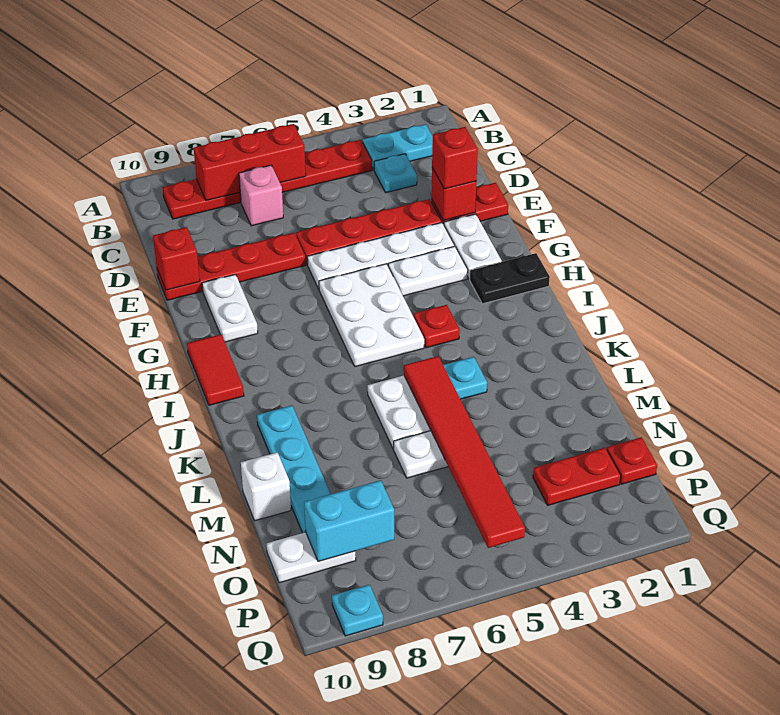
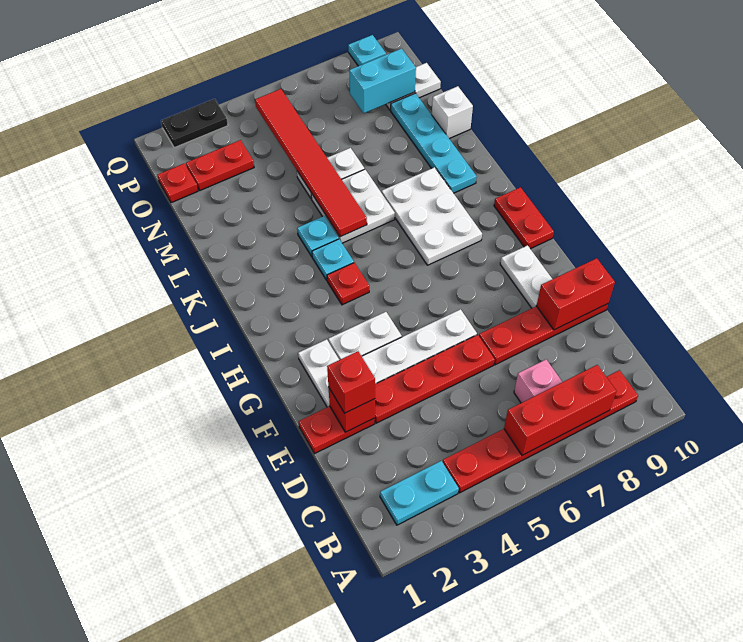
cyan 1x1 plate [374,154,417,193] -> cyan 1x1 plate moved to [312,239,354,280]
red 1x1 brick [153,227,200,290] -> red 1x2 brick [537,258,615,330]
white 2x3 plate [319,264,424,367] -> white 2x3 plate moved to [382,167,482,265]
black 1x2 plate [470,253,550,304] -> black 1x2 plate moved to [161,99,228,148]
red 1x2 tile [187,334,244,405] -> red 1x2 plate [494,187,554,249]

